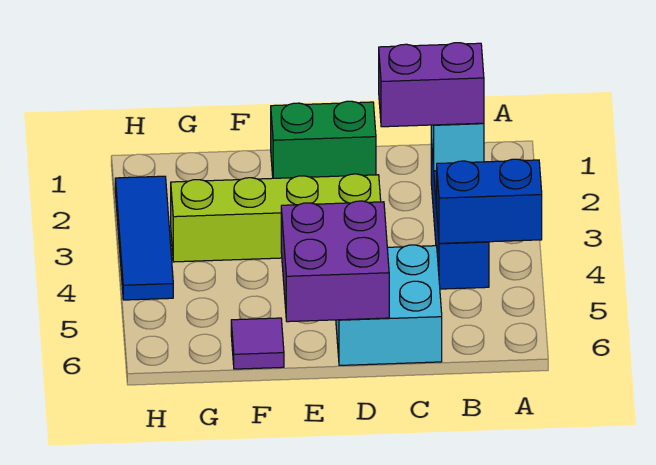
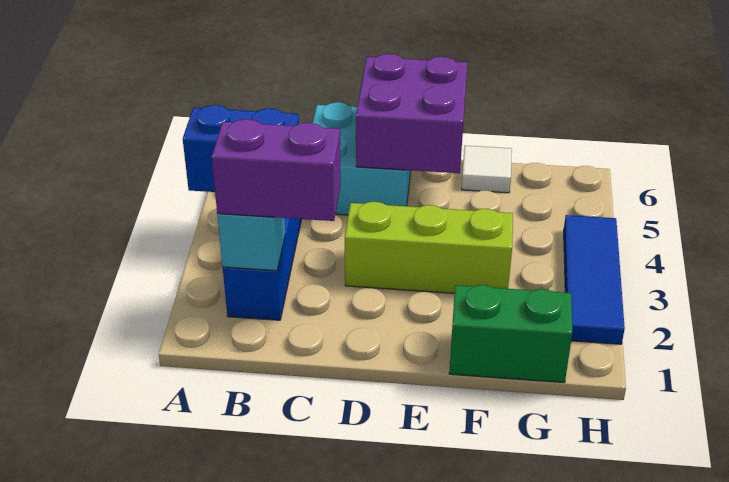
green 1x2 brick [271,101,376,178] -> green 1x2 brick moved to [449,285,572,383]
lime 1x4 brick [171,174,381,262] -> lime 1x3 brick [345,202,513,293]
purple 1x1 tile [231,318,284,369] -> white 1x1 tile [462,146,512,193]

